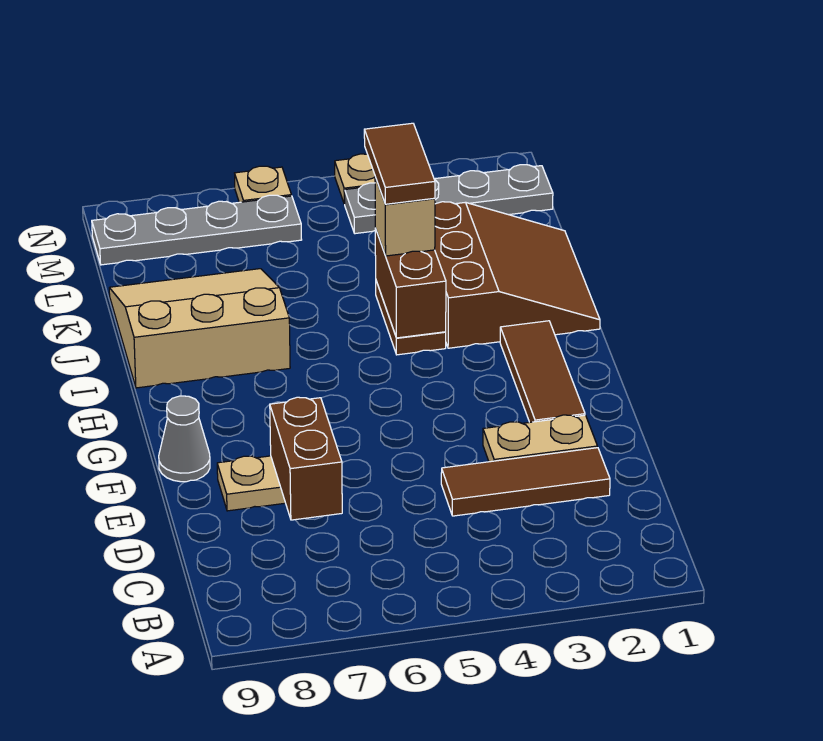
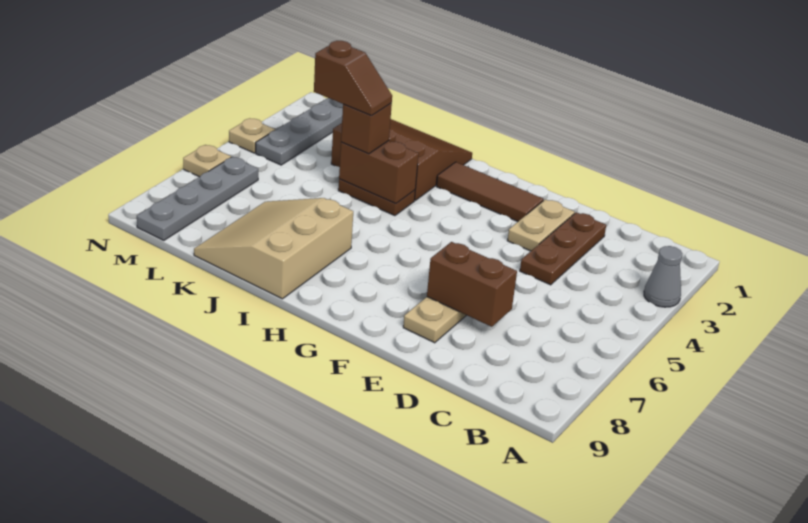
brown 1x3 tile [441,448,610,516] -> brown 1x3 plate [520,212,606,285]
grey 1x1 cone [159,396,210,482] -> grey 1x1 cone moved to [644,246,682,307]
tan 1x1 brick [375,177,435,256] -> brown 1x1 brick [341,103,392,154]
brown 1x2 tile [364,123,435,204] -> brown 1x2 slope [314,41,392,116]

